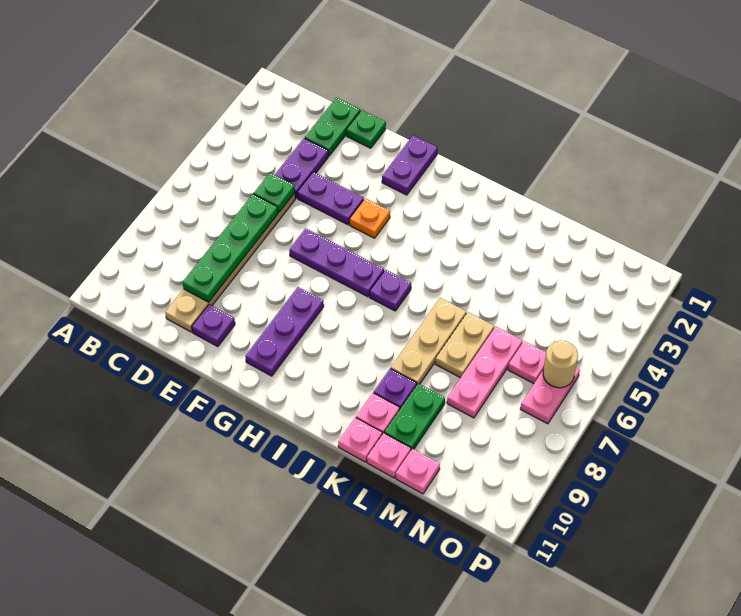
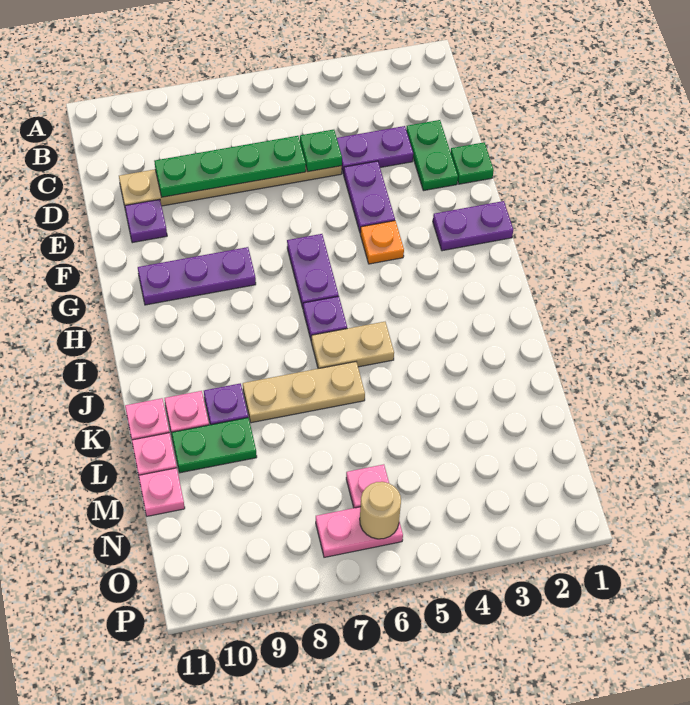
green 1x2 plate [305,98,360,156] -> green 1x2 plate turned to [406,120,458,191]
purple 1x3 plate [289,228,384,297] -> purple 1x2 plate [287,234,339,308]
tan 1x2 plate [435,312,494,378] -> tan 1x2 plate moved to [311,322,394,369]
pink 1x3 plate [447,327,522,418] -> none

